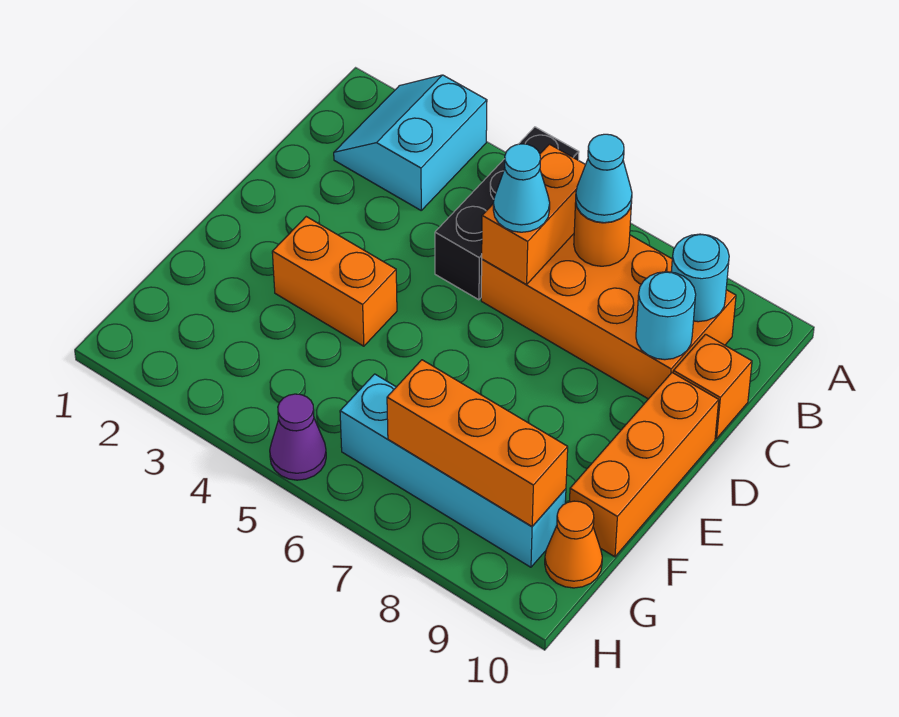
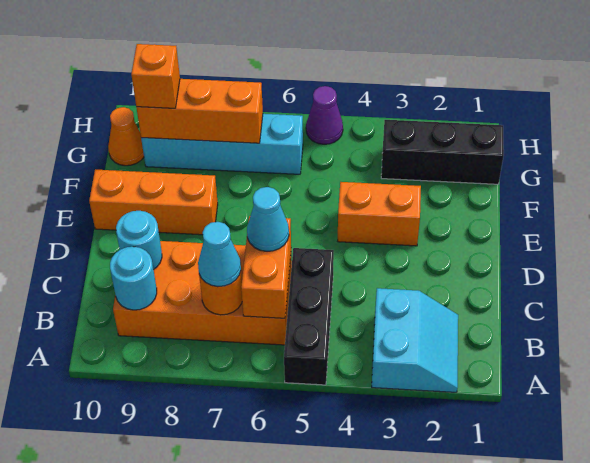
orange 1x1 brick [673,334,752,439] -> orange 1x1 brick moved to [131,44,180,108]
orange 1x3 brick [569,373,719,557] -> orange 1x3 brick turned to [89,169,218,235]
none -> black 1x3 brick [381,120,504,184]

